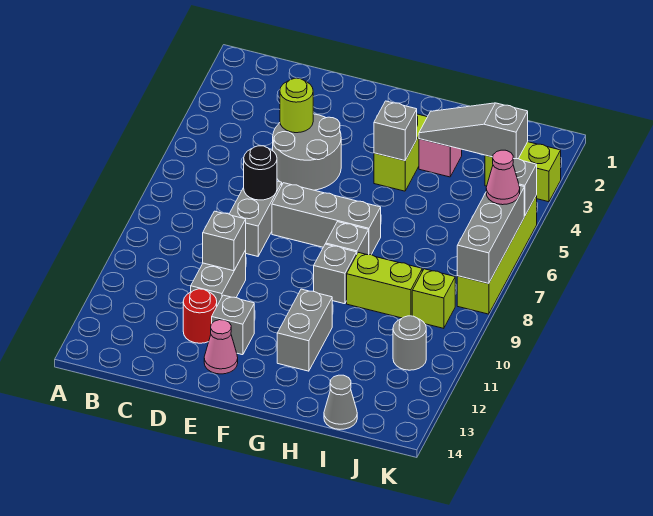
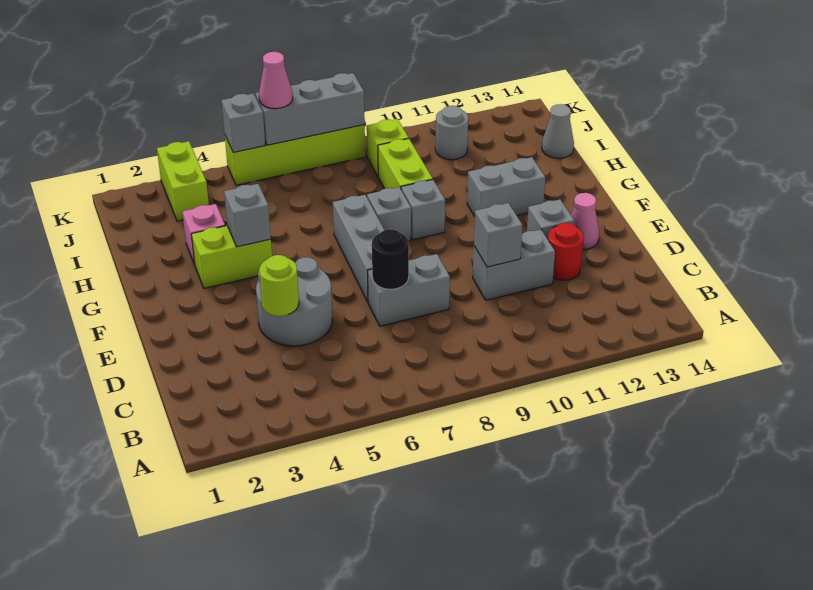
grey 1x3 slope [419,103,528,159] -> none

